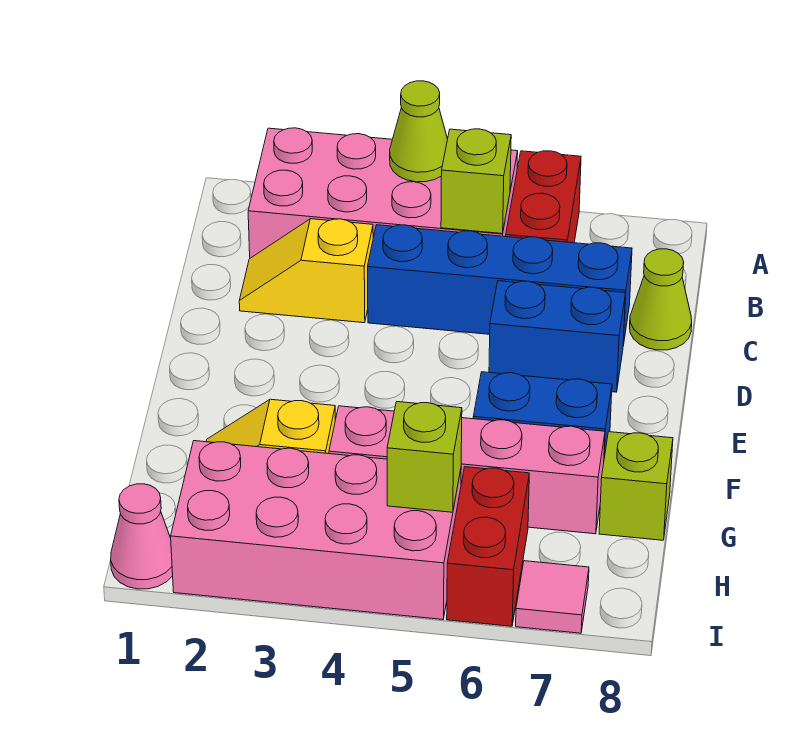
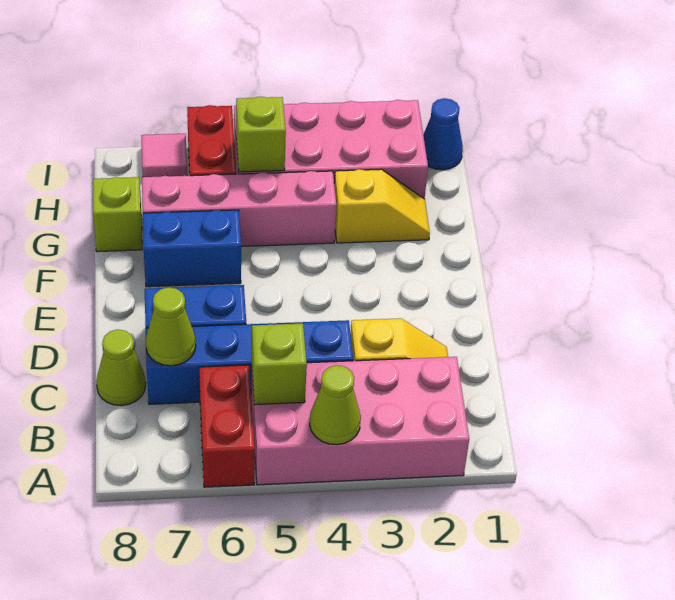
none -> lime 1x1 cone [146,287,196,366]
pink 1x1 cone [111,484,173,589] -> blue 1x1 cone [423,98,463,170]

